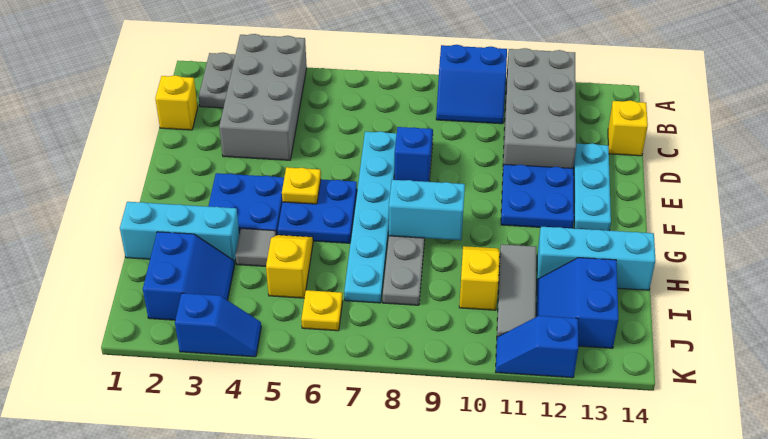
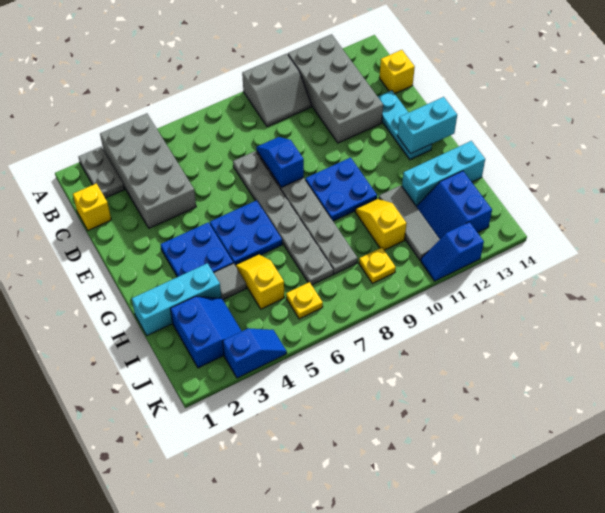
blue 2x2 slope [436,45,507,124] -> grey 2x2 slope [242,54,311,127]
cyan 1x6 plate [344,131,397,303] -> grey 1x6 plate [233,151,333,285]
blue 2x2 plate [501,164,574,228] -> blue 2x2 plate moved to [305,158,377,221]
yellow 1x1 plate [282,167,321,204] -> yellow 1x1 plate moved to [359,248,396,283]
cyan 1x2 brick [389,180,465,240] -> cyan 1x2 brick moved to [398,97,457,154]

